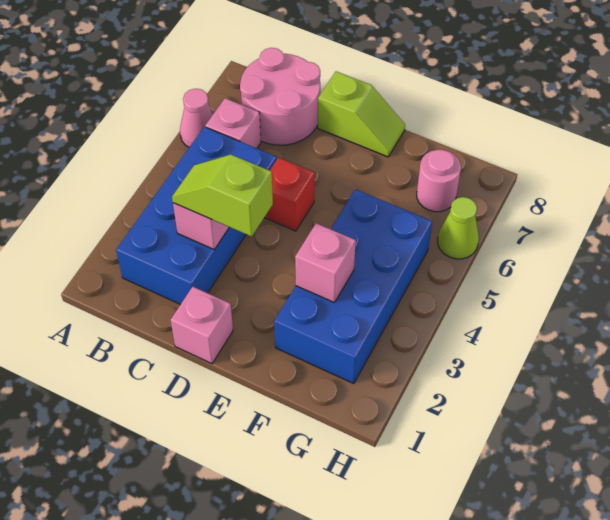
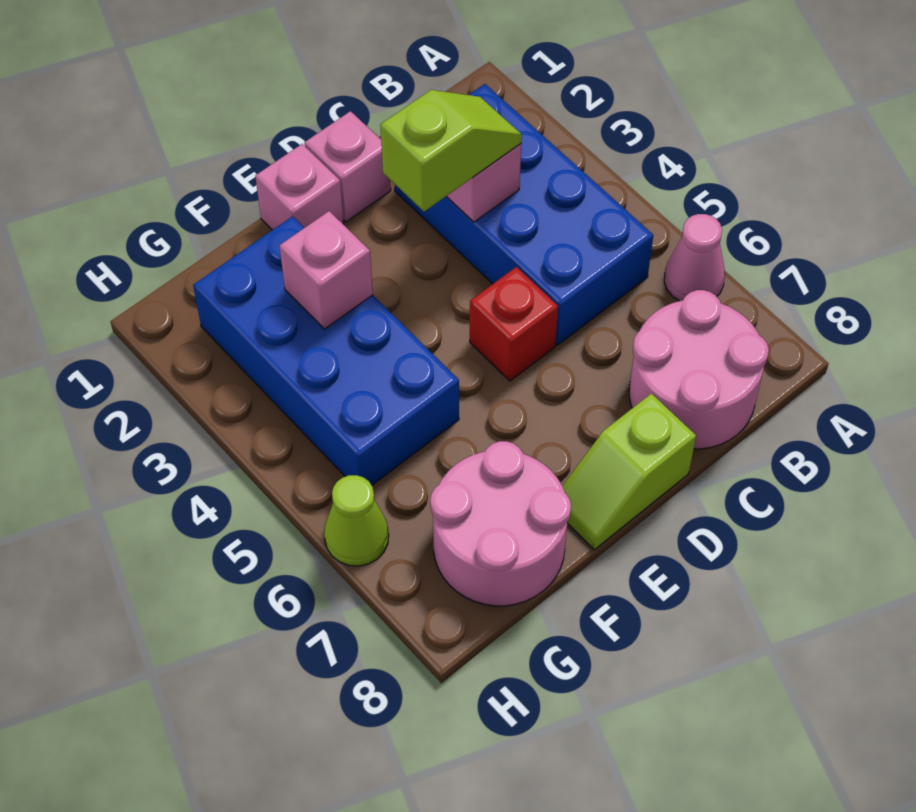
pink 1x1 brick [205,98,261,148] -> pink 1x1 brick moved to [255,144,344,230]
pink 1x1 round brick [417,150,461,212] -> pink 2x2 round brick [430,441,571,606]

